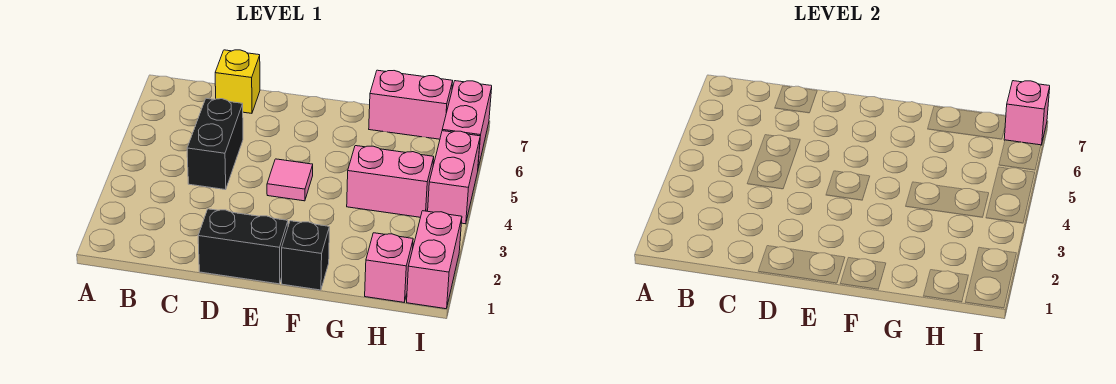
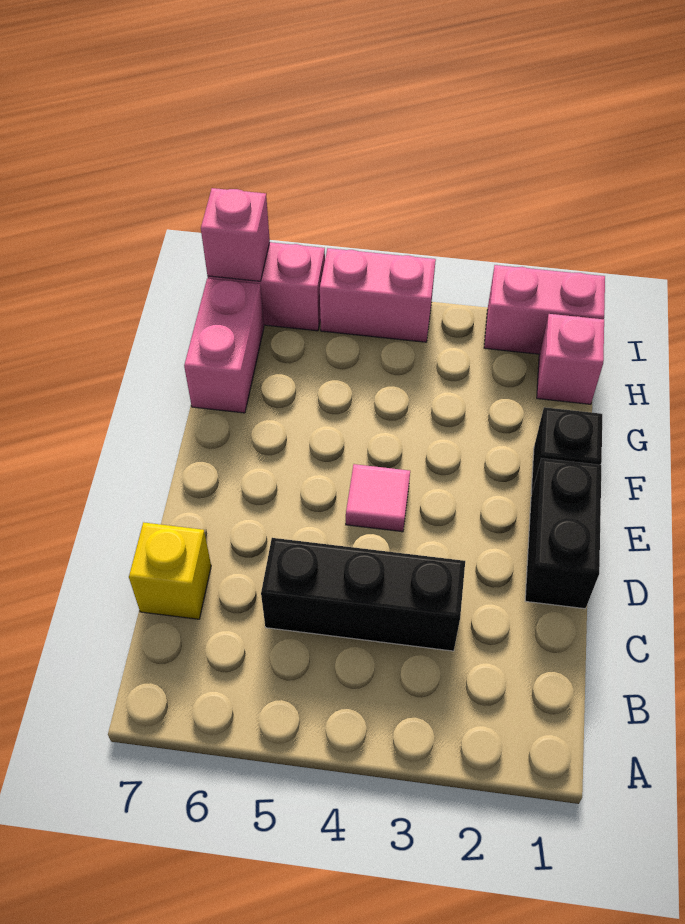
black 1x2 brick [187,98,243,190] -> black 1x3 brick [261,538,465,651]
pink 1x2 brick [347,146,434,217] -> none

